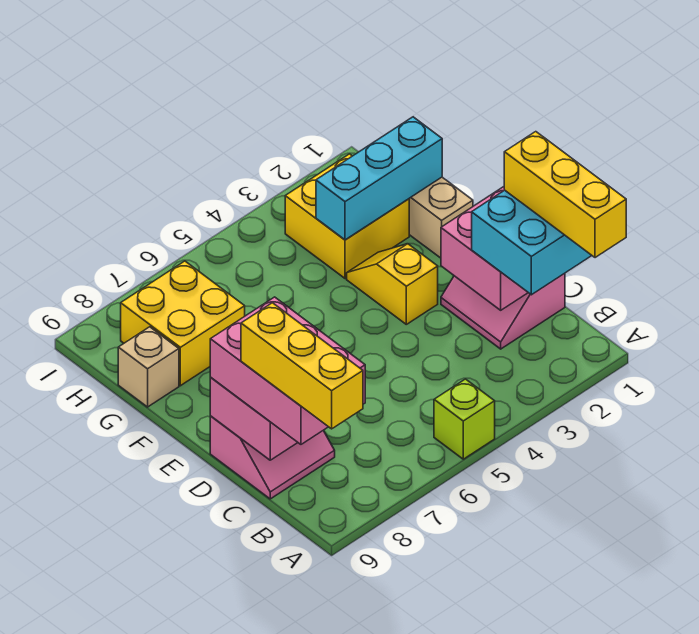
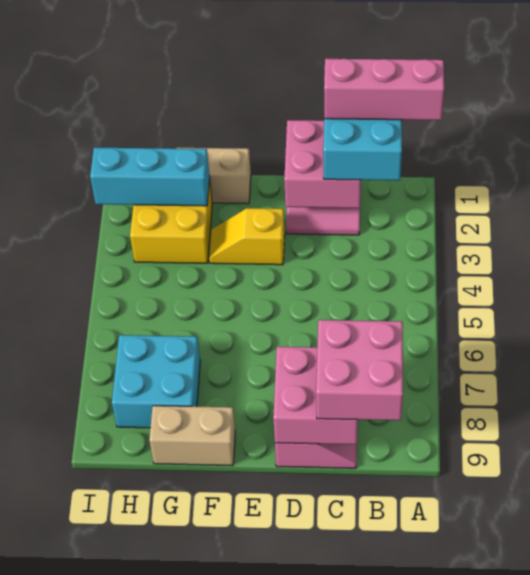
yellow 1x3 brick [504,132,626,258] -> pink 1x3 brick [324,59,444,120]
lime 1x1 brick [434,379,495,459] -> none
yellow 1x3 brick [241,303,363,429] -> none
pink 2x3 brick [210,297,365,444] -> pink 2x2 brick [316,320,403,420]
cyan 1x3 brick [316,117,442,240] -> cyan 1x3 brick turned to [90,148,210,206]
yellow 2x2 brick [121,261,245,386] -> cyan 2x2 brick [112,335,200,428]
tan 1x1 brick [118,327,179,407] -> tan 1x2 brick [149,406,235,466]

